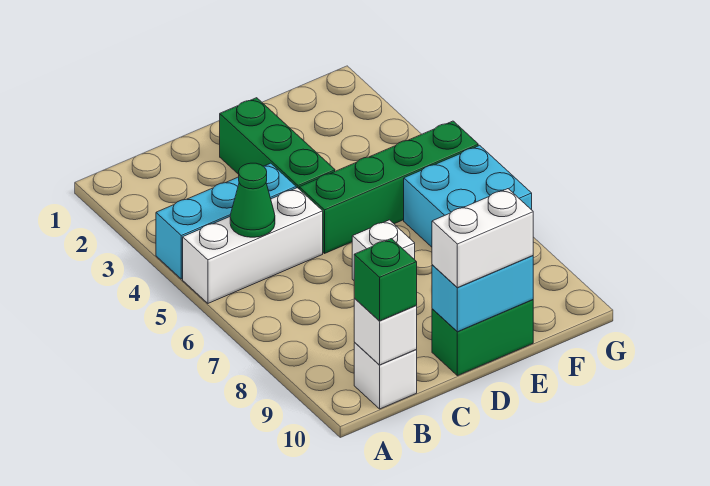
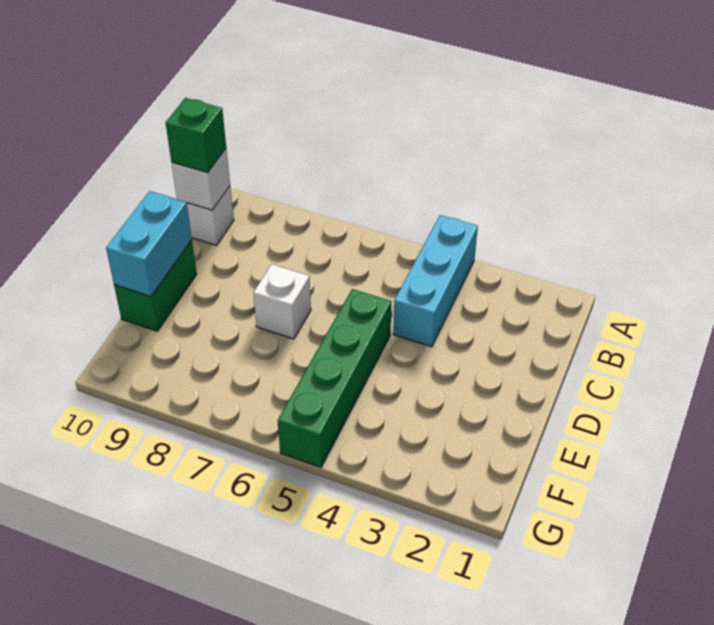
white 1x3 brick [183,188,323,303] -> none
green 1x1 cone [230,163,275,237] -> none
green 1x3 brick [219,98,335,189] -> none
white 1x2 brick [432,189,533,288] -> none
cyan 2x2 brick [404,145,532,247] -> none

